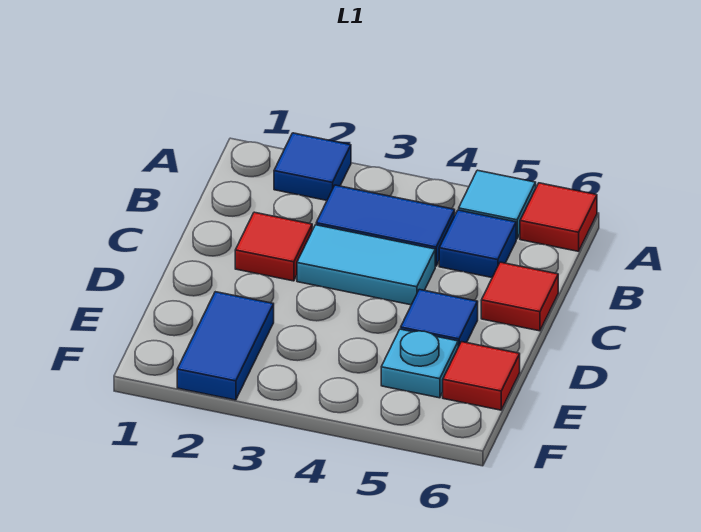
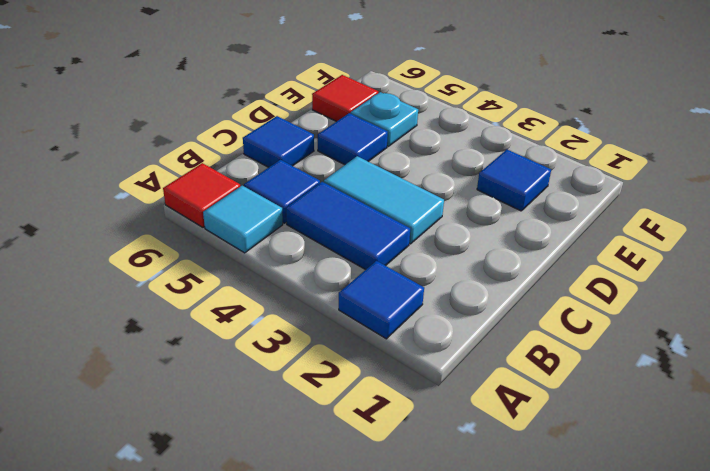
red 1x1 tile [235,212,312,281] -> none
red 1x1 tile [481,262,558,331] -> blue 1x1 tile [243,116,314,167]
blue 1x2 tile [177,292,274,400] -> blue 1x1 tile [477,150,551,211]

